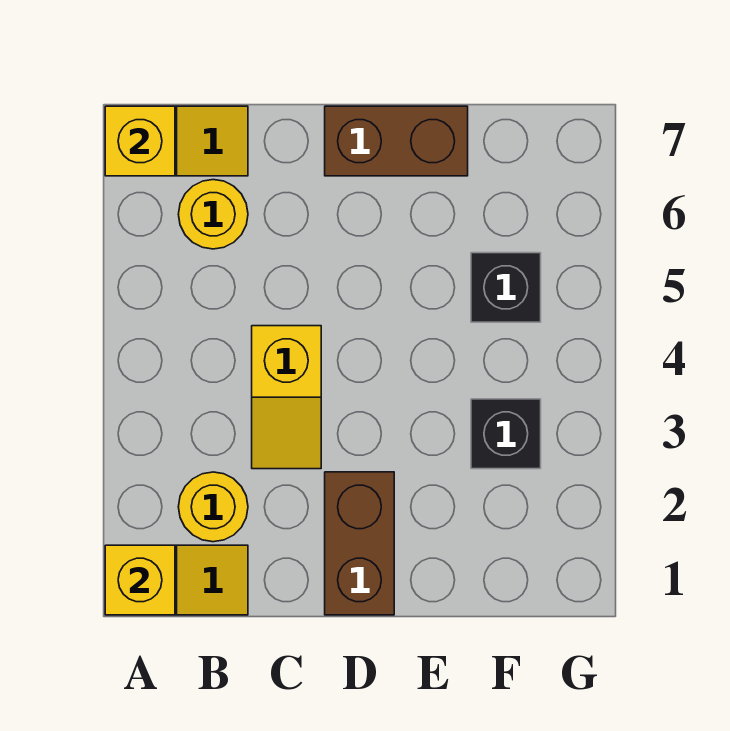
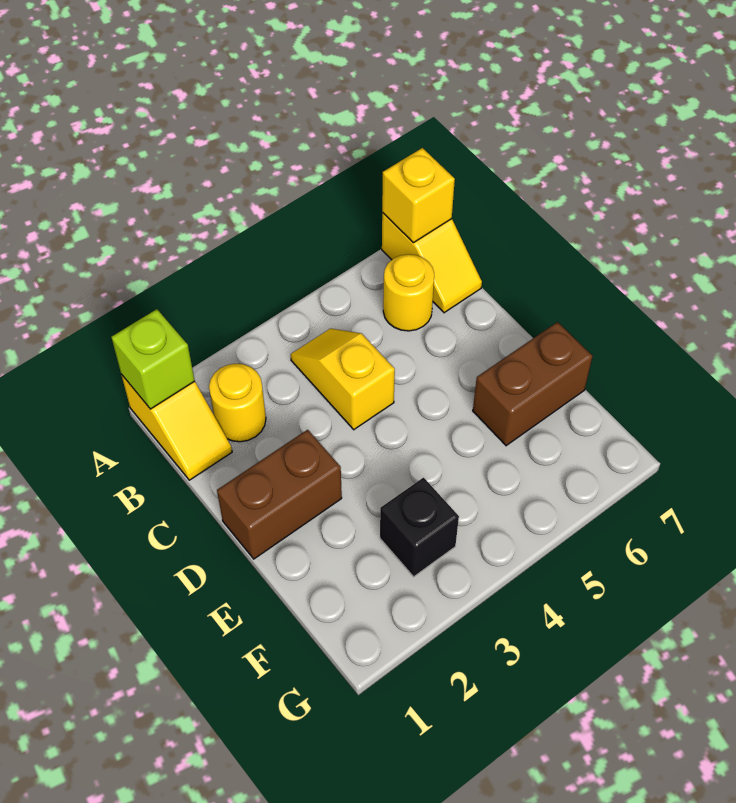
yellow 1x1 brick [105,545,175,615] -> lime 1x1 brick [111,309,195,409]
yellow 1x2 slope [252,326,321,469] -> yellow 1x2 slope turned to [291,328,395,430]
brown 1x2 brick [325,106,468,176] -> brown 1x2 brick turned to [473,322,593,446]
black 1x1 brick [471,253,541,322] -> none

